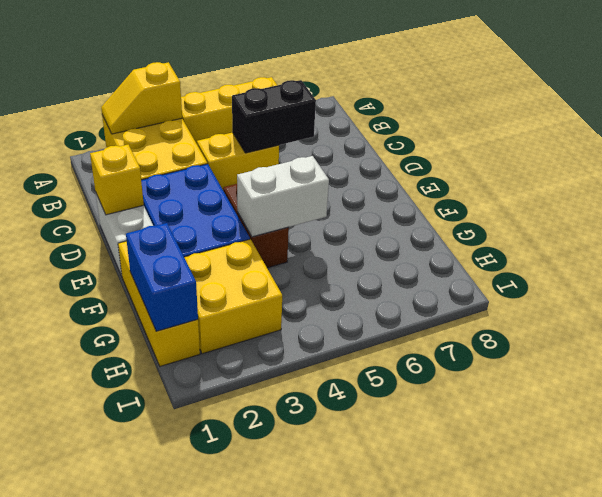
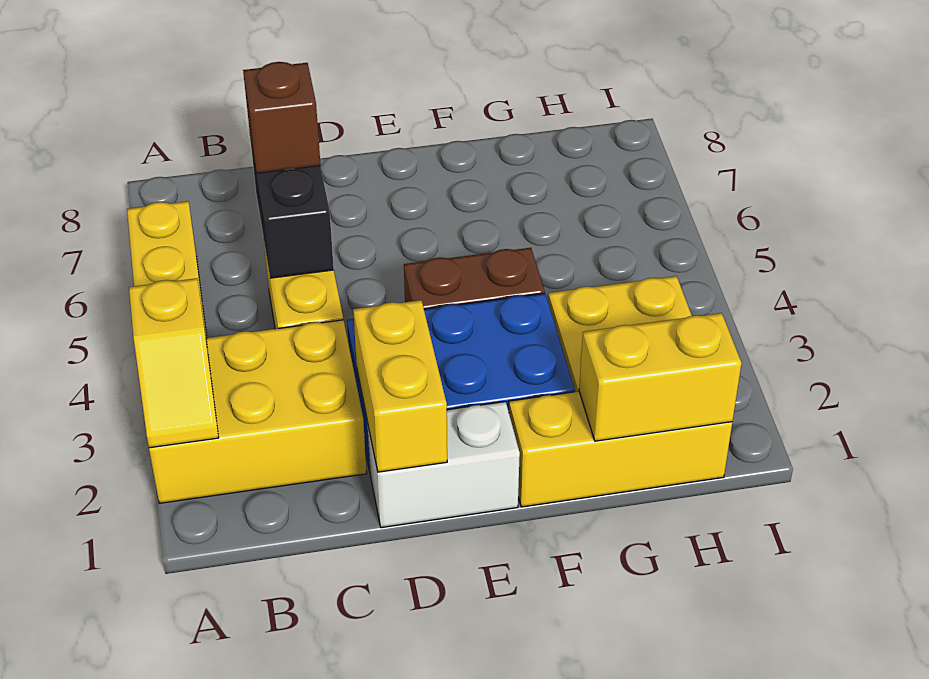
none -> brown 1x1 brick [243,62,321,173]
yellow 1x1 brick [90,145,144,215] -> yellow 1x2 brick [353,300,447,472]
white 1x2 brick [237,156,329,237] -> none
blue 1x2 brick [126,223,198,331] -> yellow 1x2 brick [579,313,741,441]

